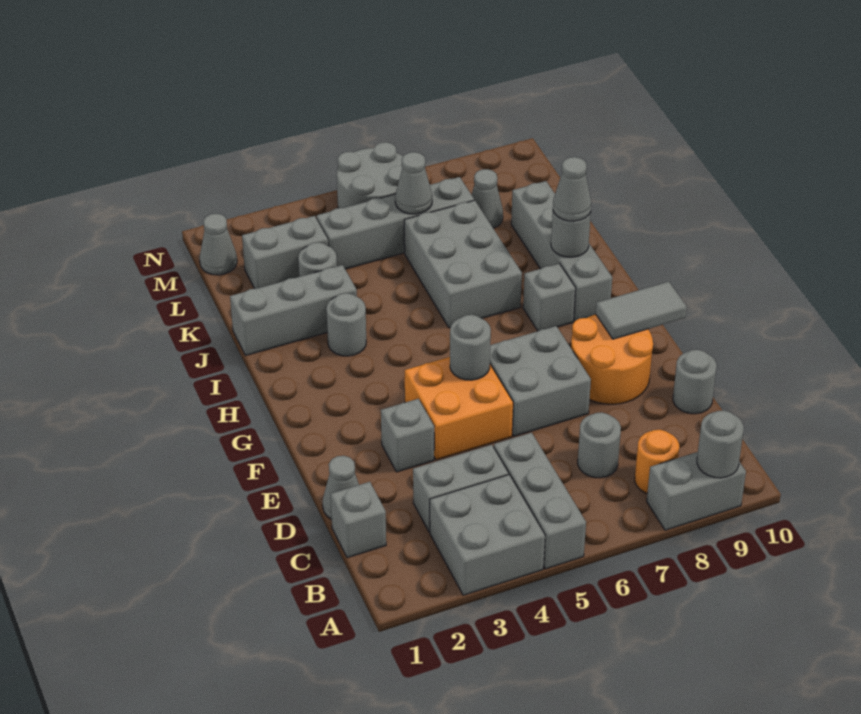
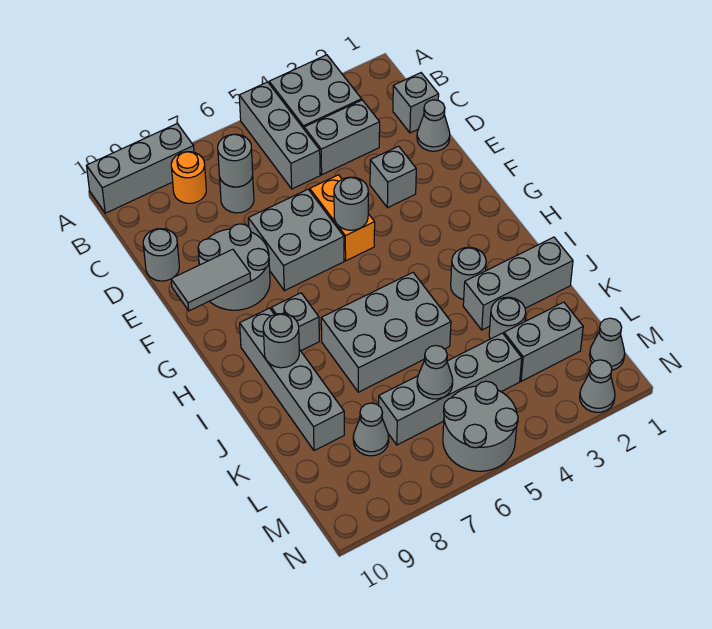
grey 1x2 brick [647,452,746,530] -> grey 1x3 brick [86,124,194,213]
grey 1x1 round brick [697,410,744,478] -> grey 1x1 round brick moved to [218,134,253,187]
orange 2x2 brick [405,357,513,460] -> orange 1x2 brick [310,175,375,261]
orange 2x2 round brick [571,315,653,404] -> grey 2x2 round brick [198,224,270,310]
grey 2x3 brick [404,200,522,328] -> grey 2x3 brick turned to [321,273,451,392]
grey 1x1 cone [553,157,591,221] -> grey 1x1 cone moved to [580,360,615,412]

